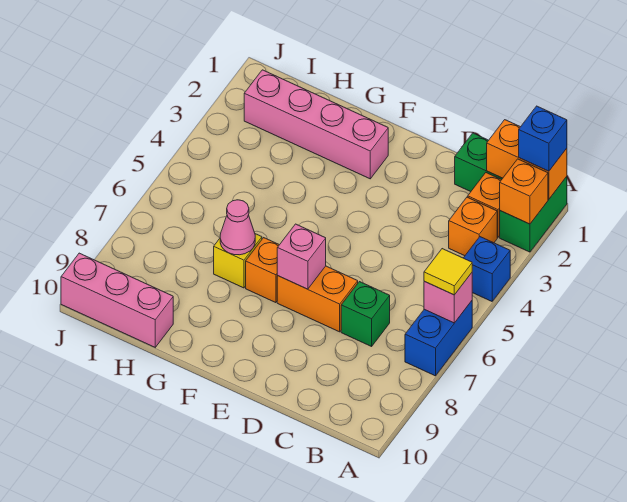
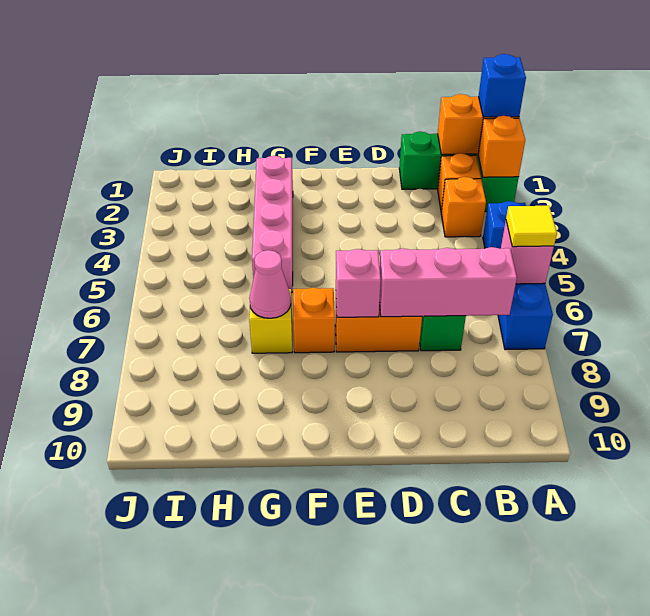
pink 1x4 brick [244,70,388,179] -> pink 1x4 brick turned to [252,156,293,293]
pink 1x3 brick [61,253,173,347] -> pink 1x3 brick moved to [379,247,517,317]

